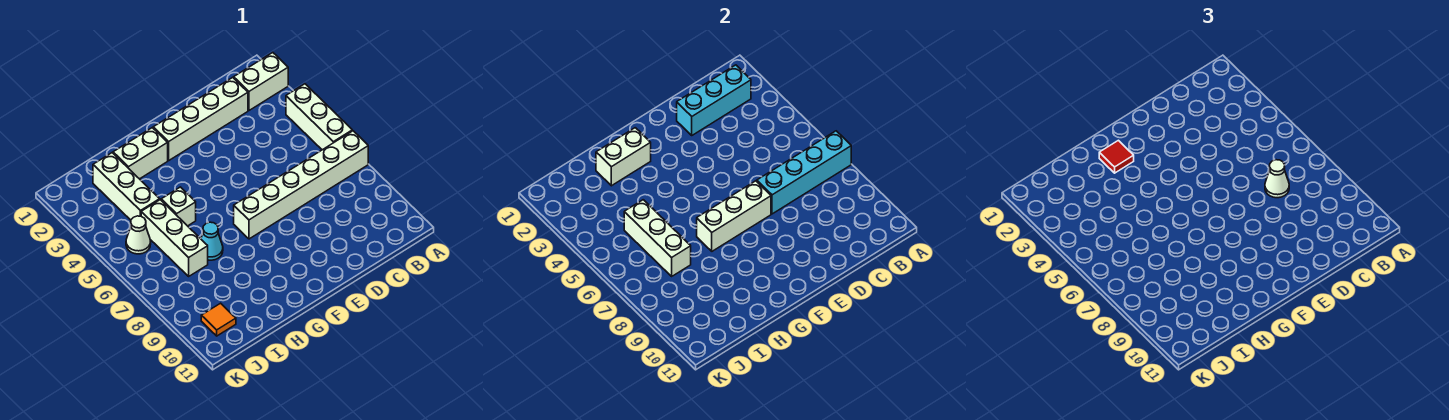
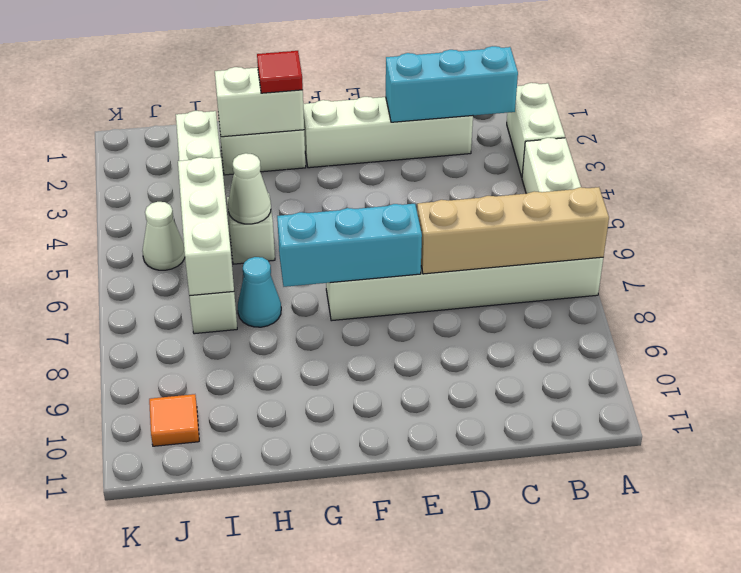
white 1x2 brick [234,53,288,110] -> white 1x2 brick turned to [507,83,565,177]
cyan 1x4 brick [757,131,851,214] -> tan 1x4 brick [417,187,609,274]
white 1x1 cone [1265,160,1289,198] -> white 1x1 cone moved to [228,153,271,224]
white 1x3 brick [697,181,771,251] -> cyan 1x3 brick [277,204,422,287]

